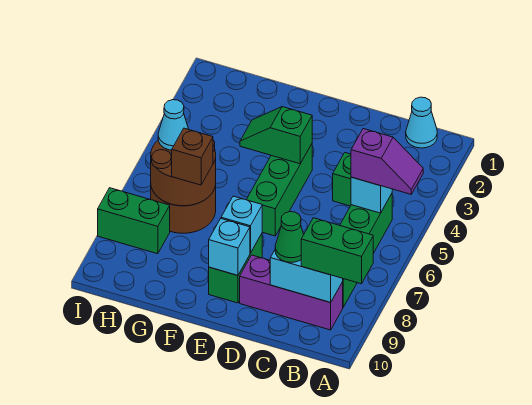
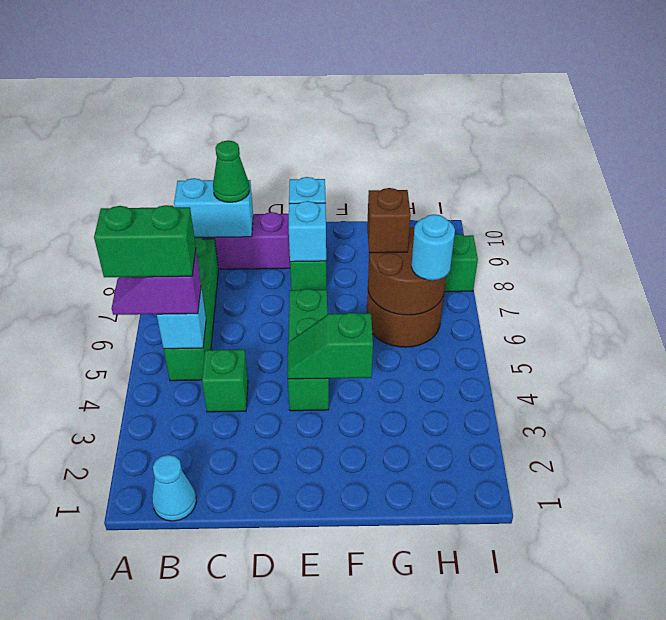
green 1x2 brick [301,218,373,284] -> green 1x2 brick moved to [94,205,196,277]
green 1x2 slope [240,107,312,164] -> green 1x2 slope turned to [287,313,373,379]
cyan 1x1 cone [158,100,188,150] -> cyan 1x1 round brick [411,214,455,280]

